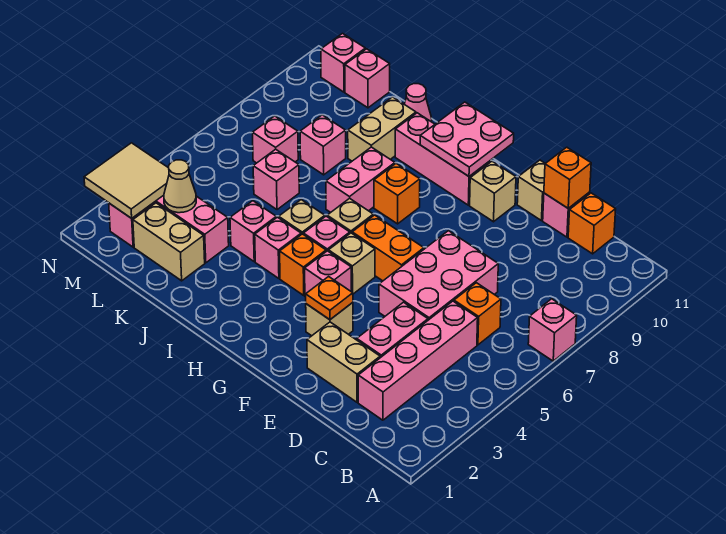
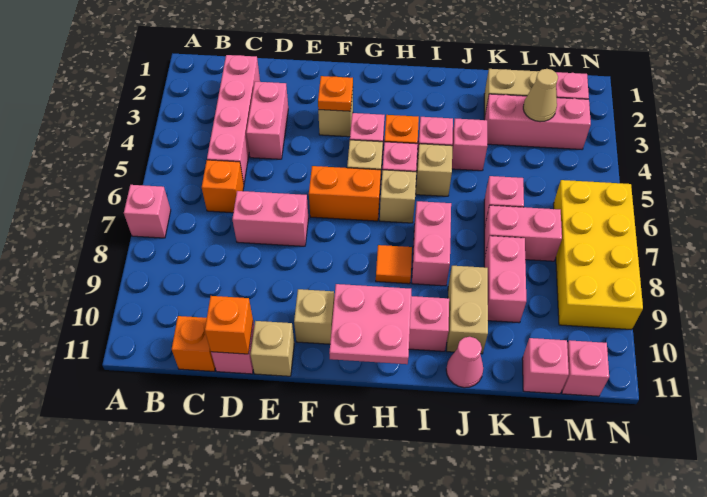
tan 1x2 brick [307,322,380,402] -> none
pink 2x3 brick [379,231,498,320] -> pink 1x2 brick [232,191,308,246]
orange 1x1 brick [374,164,420,224] -> orange 1x1 tile [376,245,412,284]
pink 1x1 brick [300,115,346,175] -> pink 1x2 brick [484,236,526,323]
pink 1x1 brick [252,116,298,163] -> pink 1x2 brick [484,205,562,261]
tan 2x2 tile [84,143,169,218] -> none
none -> yellow 2x4 brick [553,180,643,330]

